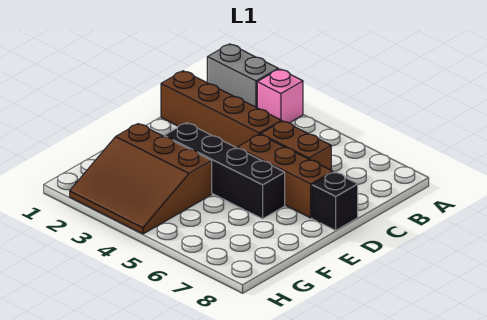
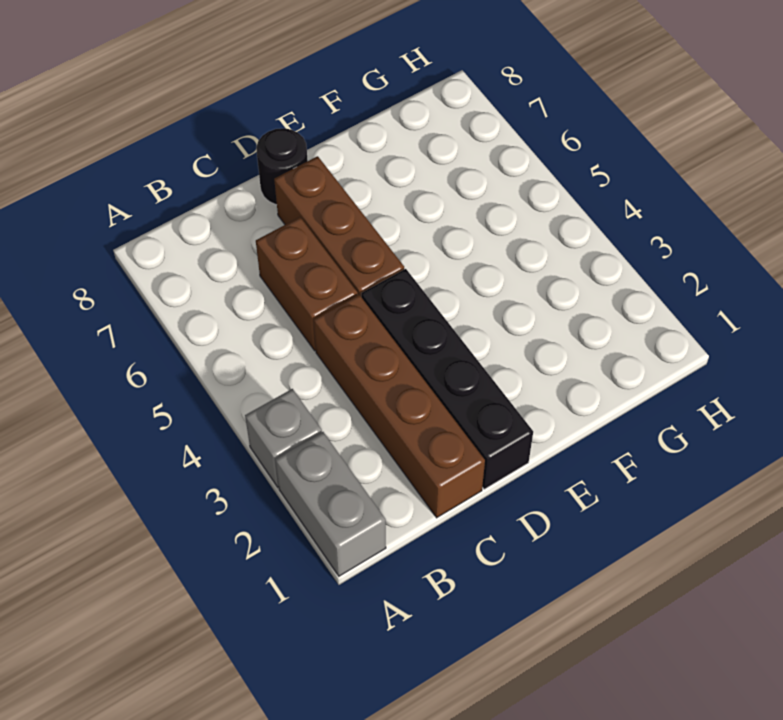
pink 1x1 brick [257,69,303,123] -> grey 1x1 brick [245,389,322,487]
black 1x1 brick [312,172,358,230] -> black 1x1 round brick [256,128,308,205]
black 1x4 brick [164,123,285,219] -> black 1x4 brick moved to [361,269,533,489]
brown 3x3 slope [70,124,212,234] -> none

